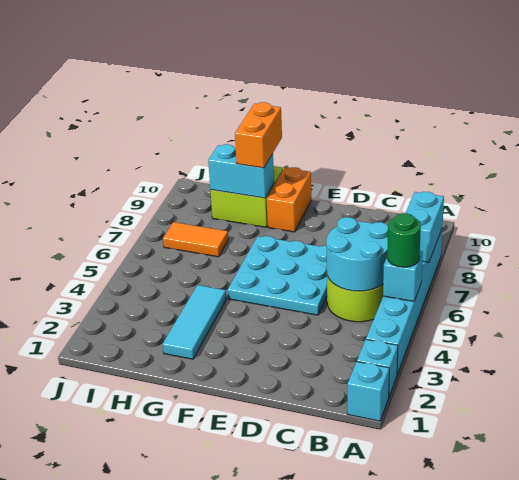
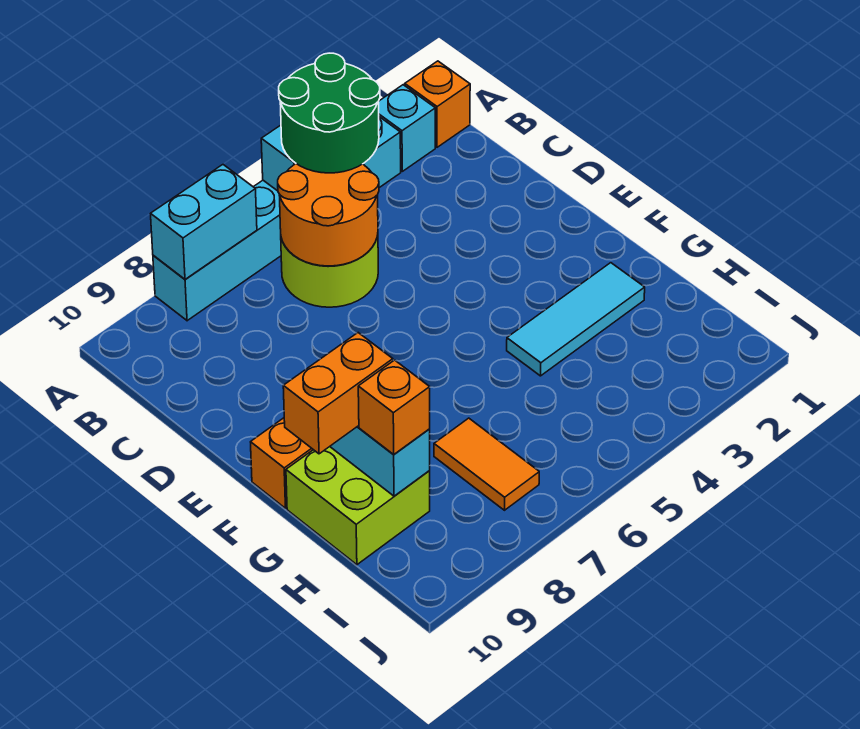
cyan 1x1 brick [348,362,389,421] -> orange 1x1 brick [405,61,470,147]
green 1x1 round brick [387,213,421,267] -> green 2x2 round brick [279,53,380,173]
cyan 2x2 round brick [326,217,388,291] -> orange 2x2 round brick [278,164,379,266]
cyan 3x3 plate [228,236,327,315] -> none
none -> orange 1x1 brick [358,360,430,455]

